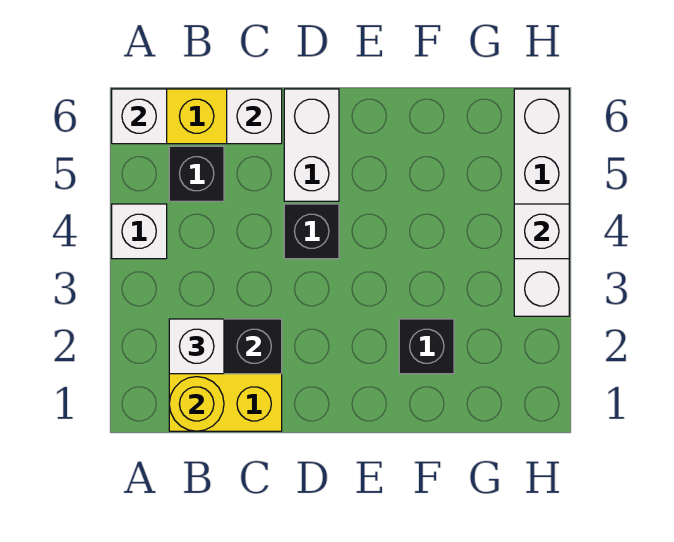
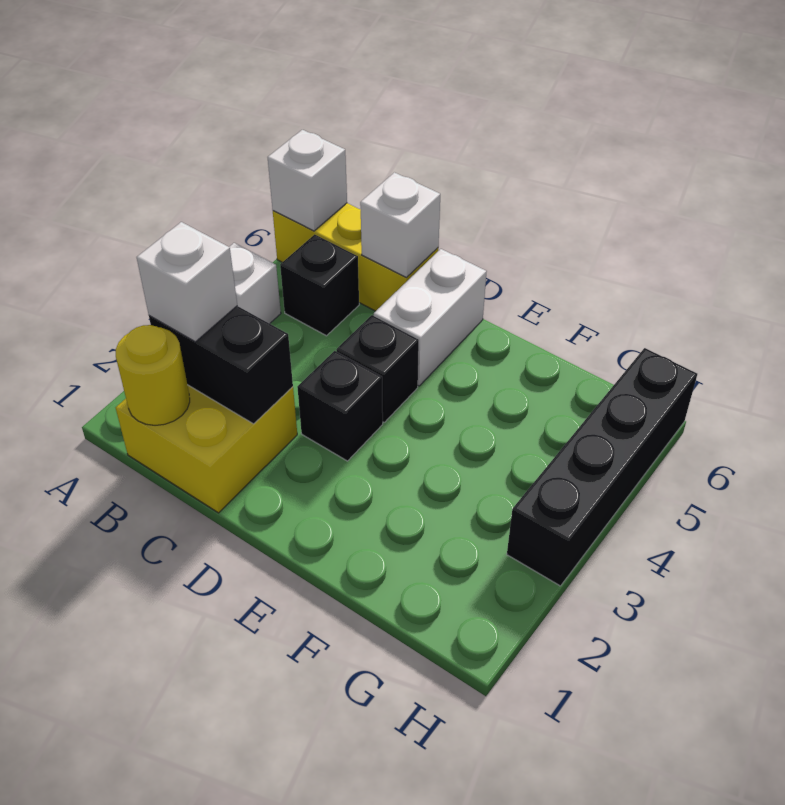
black 1x1 brick [399,319,454,374] -> black 1x1 brick moved to [297,351,383,461]
white 1x4 brick [514,89,569,316] -> black 1x4 brick [507,348,697,586]
white 1x1 brick [514,204,569,259] -> none

